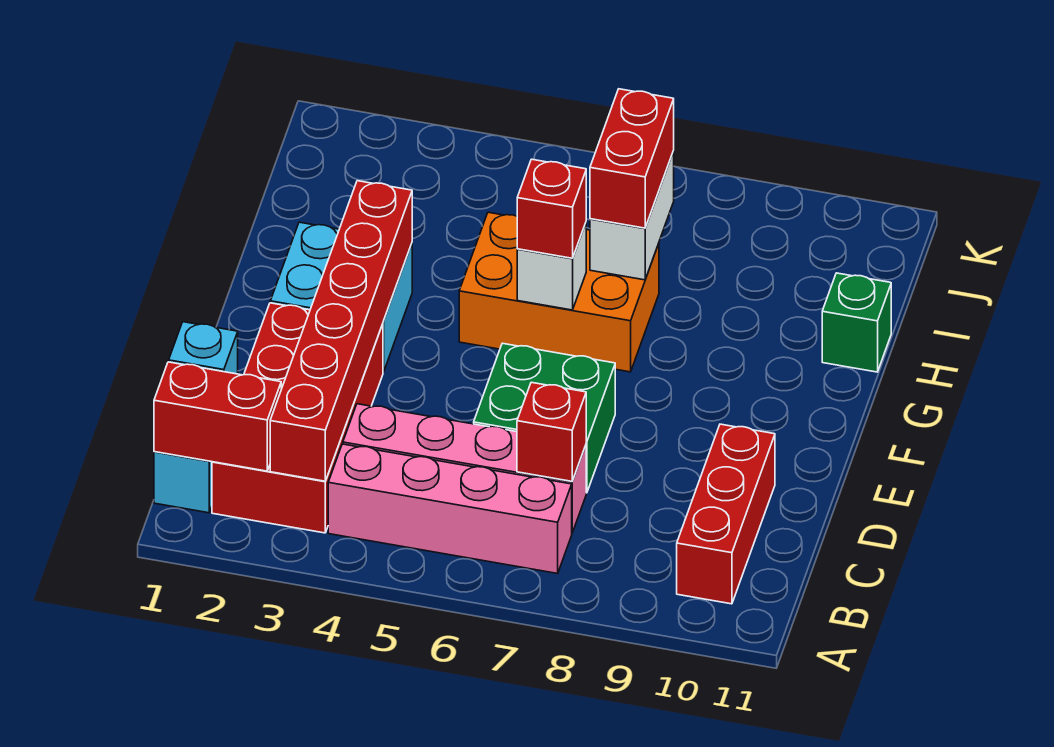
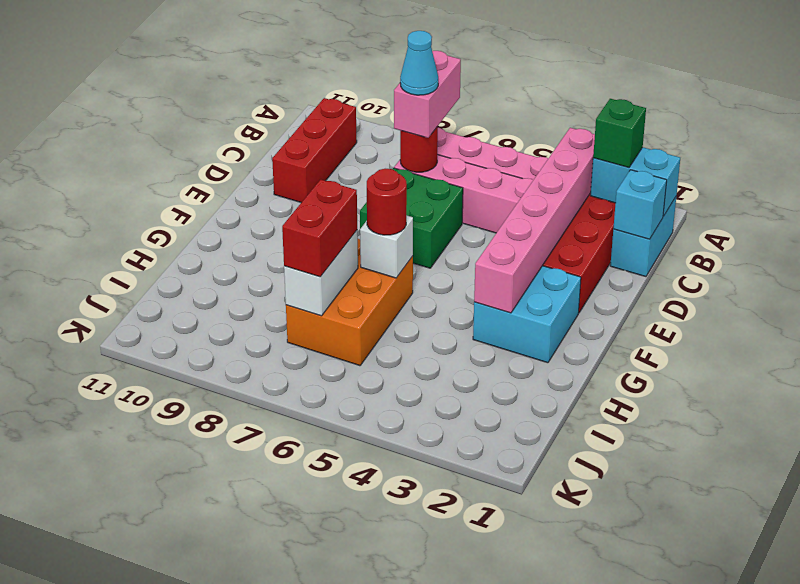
red 1x2 brick [154,362,281,471] -> cyan 1x2 brick [591,147,680,216]
red 1x6 brick [270,181,412,481] -> pink 1x6 brick [474,128,595,313]
none -> pink 1x2 brick [394,51,461,138]
red 1x1 brick [517,382,586,481] -> red 1x1 round brick [400,126,438,172]
none -> cyan 1x1 cone [400,31,438,95]
orange 2x3 brick [459,212,659,372] -> orange 2x3 brick turned to [286,239,413,366]
red 1x1 brick [517,159,586,258] -> red 1x1 round brick [367,169,407,235]
green 1x1 brick [822,273,891,372] -> green 1x1 brick moved to [593,99,646,167]

